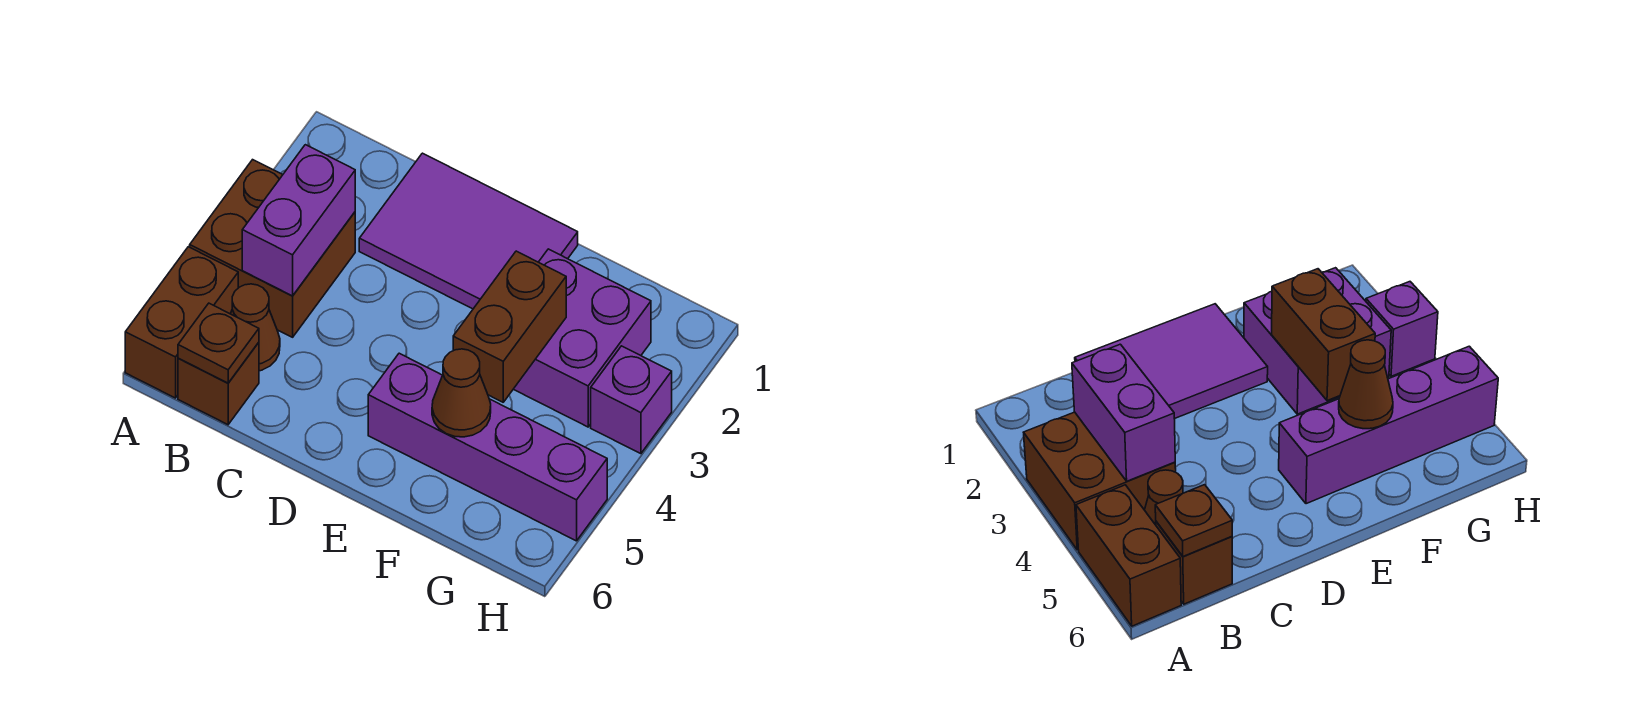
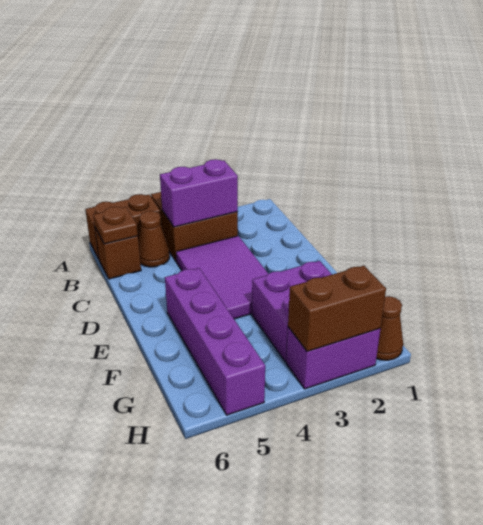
purple 2x3 tile [359,153,578,309] -> purple 2x3 tile moved to [176,236,268,319]
brown 1x2 brick [453,251,566,402] -> brown 1x2 brick moved to [288,266,386,351]
brown 1x1 cone [432,349,491,437] -> brown 1x1 cone moved to [376,296,403,360]
purple 1x1 brick [591,346,672,454] -> purple 1x2 brick [286,327,380,389]

